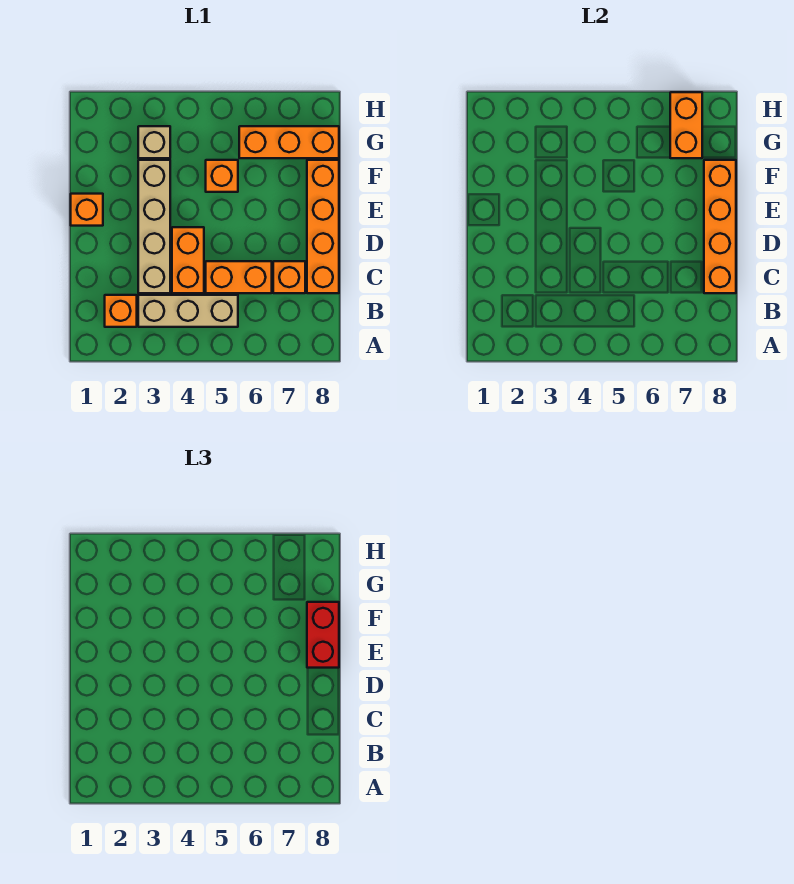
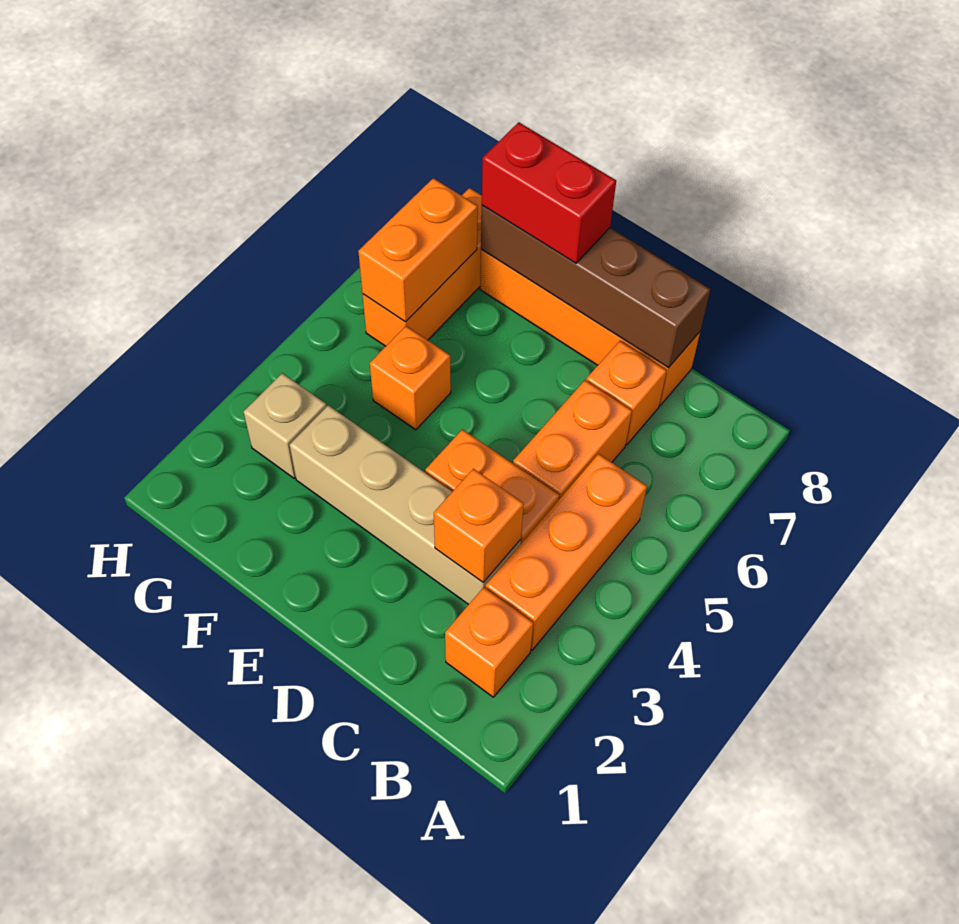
tan 1x3 brick [138,295,238,327] -> orange 1x3 brick [486,454,647,650]
orange 1x4 brick [704,160,736,293] -> brown 1x4 brick [481,205,710,368]
orange 1x1 brick [71,194,103,226] -> orange 1x1 brick moved to [434,469,524,582]
orange 1x2 brick [670,92,702,158] -> orange 1x2 brick turned to [358,178,478,322]

